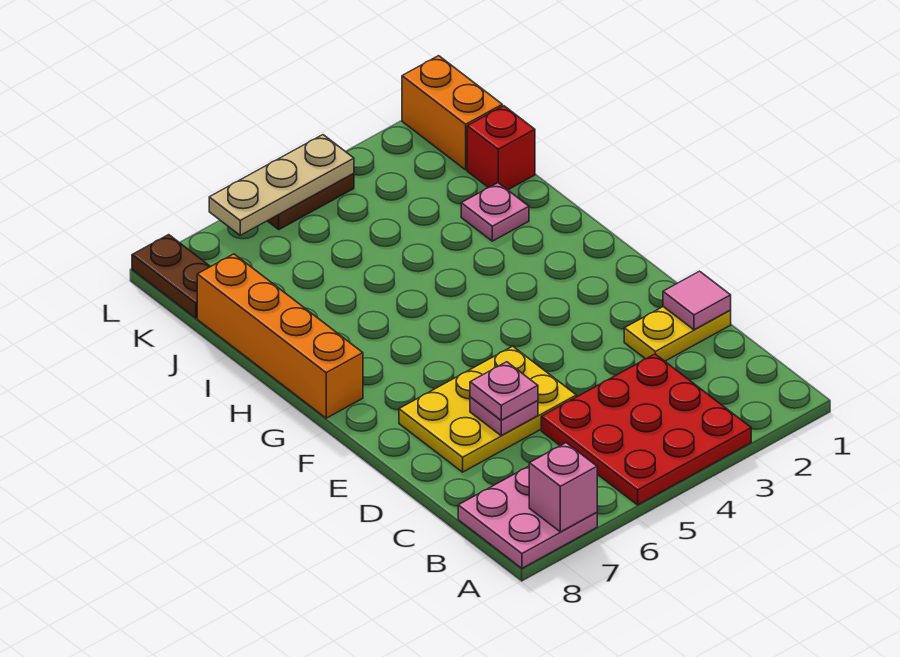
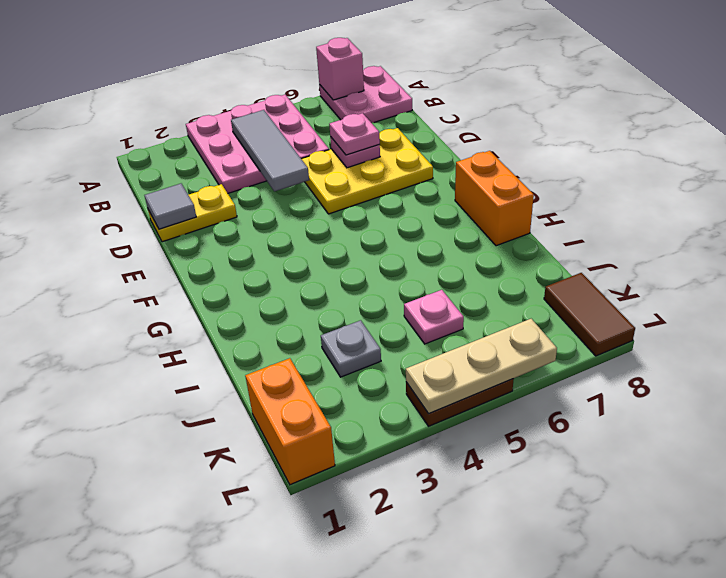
red 3x3 plate [541,354,751,505] -> pink 3x3 plate [186,95,329,193]
none -> grey 1x3 tile [231,110,309,191]
pink 1x1 tile [663,271,731,330] -> grey 1x1 tile [144,184,196,229]
orange 1x4 brick [197,254,363,418] -> orange 1x2 brick [455,151,534,246]
pink 1x1 plate [461,183,529,241] -> pink 1x1 plate moved to [404,290,464,344]
red 1x1 brick [467,106,535,190] -> none
none -> grey 1x1 plate [321,320,381,377]
brown 1x2 plate [132,235,210,318] -> brown 1x2 tile [544,273,635,356]

